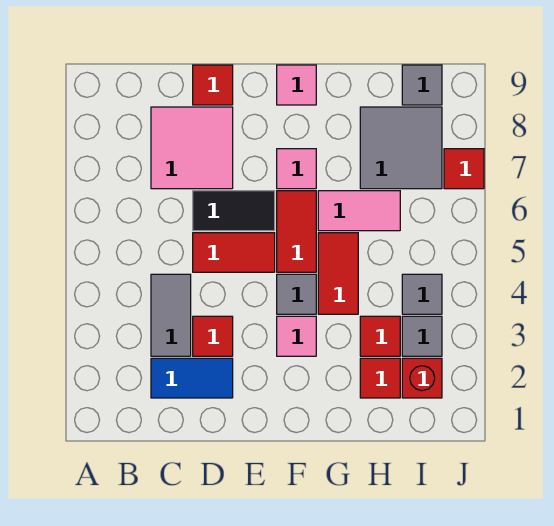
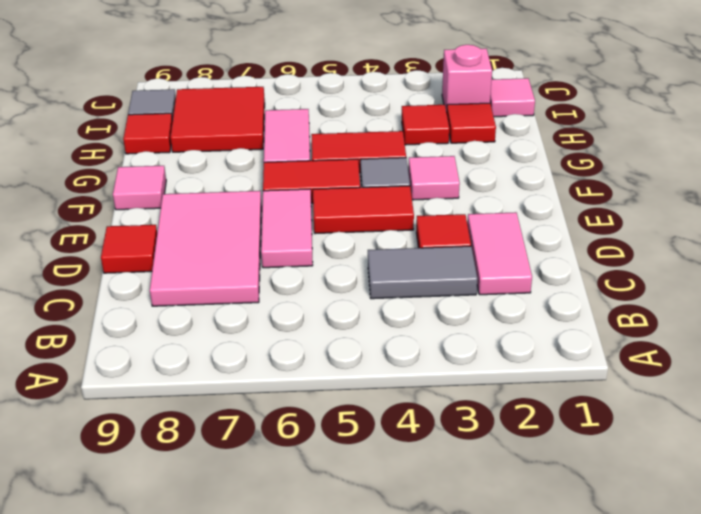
blue 1x2 tile [151,358,233,398] -> pink 1x2 tile [467,212,532,295]
pink 2x2 tile [151,107,233,189] -> pink 2x3 tile [150,191,262,306]
red 1x2 tile [193,233,275,272] -> red 1x2 tile turned to [313,186,414,234]
black 1x2 tile [193,191,275,231] -> pink 1x2 tile [261,189,313,268]
pink 1x1 tile [277,149,316,189] -> pink 1x1 tile moved to [490,78,535,117]
grey 2x2 tile [360,107,442,189] -> red 2x2 tile [171,87,265,152]
red 1x1 brick [402,358,442,398] -> pink 1x1 brick [442,45,492,112]
grey 1x1 tile [402,316,442,356] -> none
grey 1x1 tile [402,274,442,314] -> none
red 1x1 tile [444,149,484,189] -> red 1x1 tile moved to [123,113,173,154]

